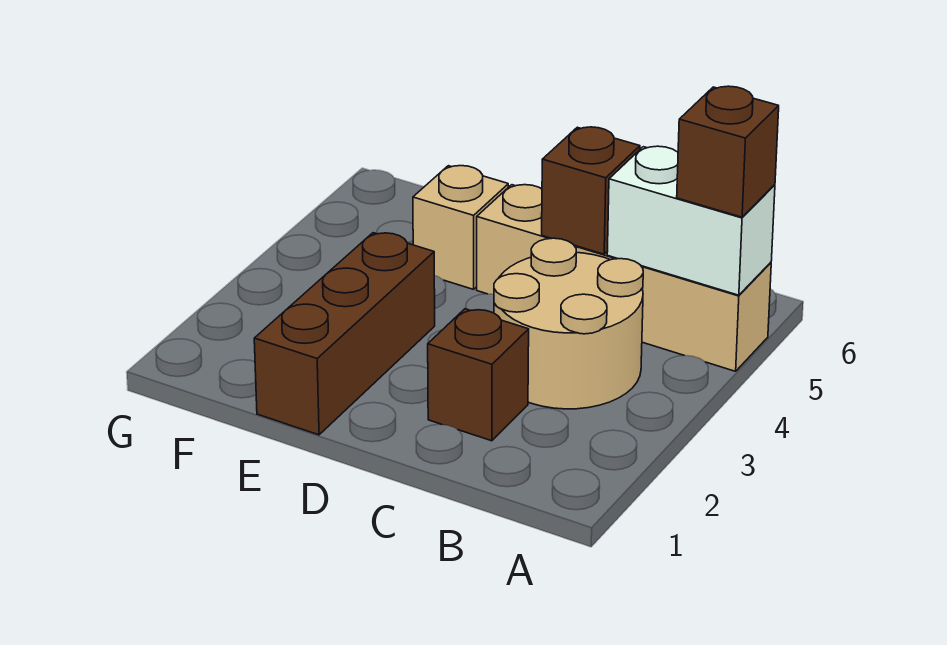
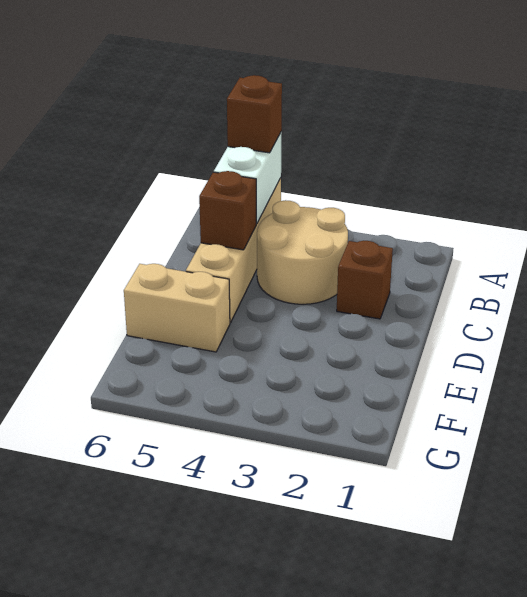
brown 1x3 brick [254,233,435,435] -> none
tan 1x1 brick [413,166,508,289] -> tan 1x2 brick [124,264,230,352]

